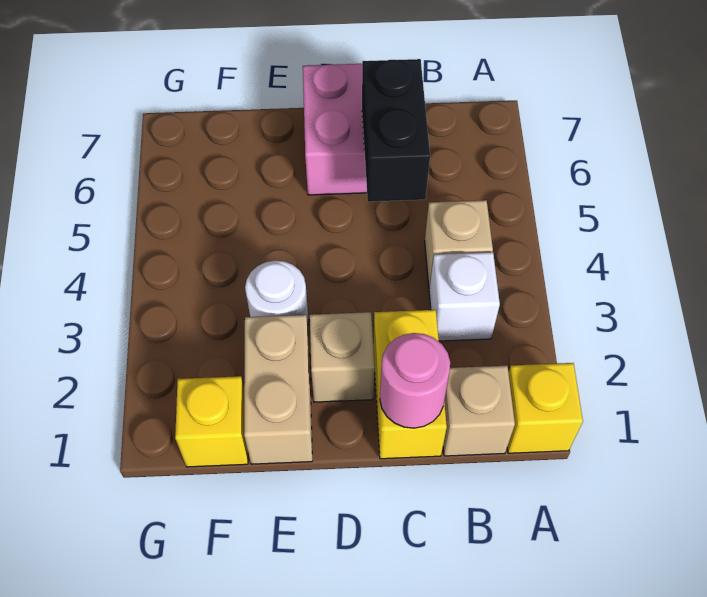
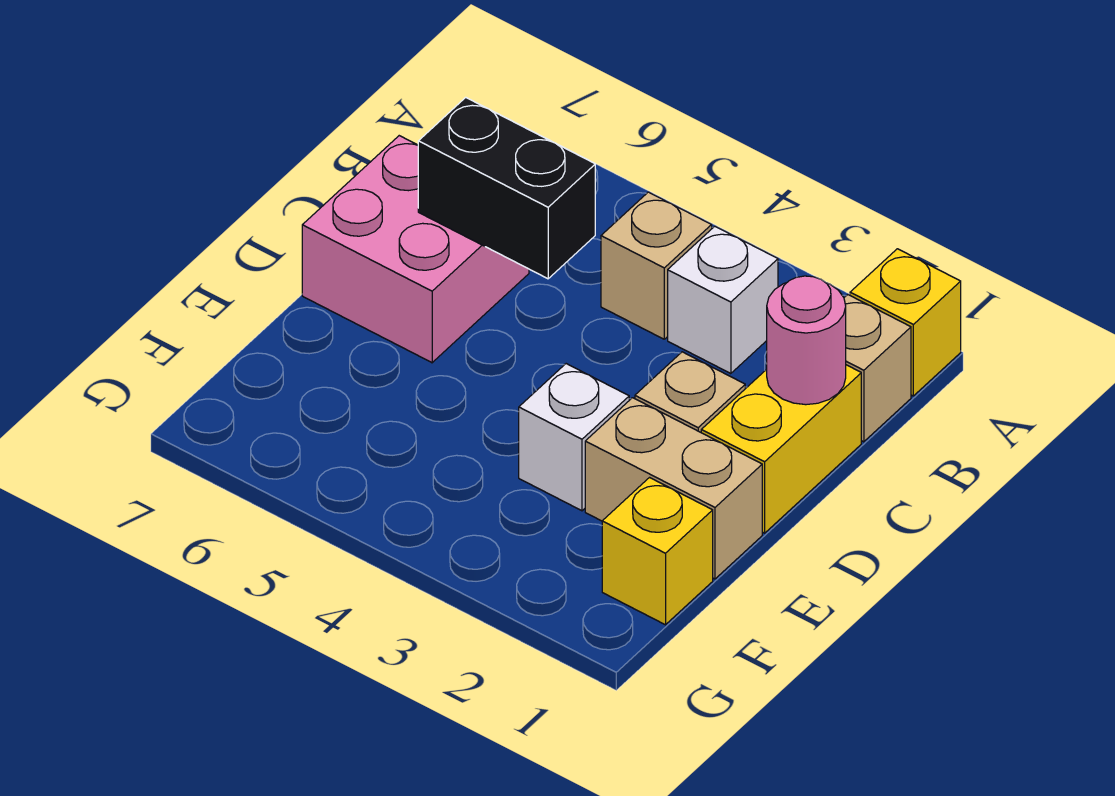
yellow 1x2 brick [373,310,447,459] -> yellow 1x2 brick turned to [701,365,861,533]
white 1x1 round brick [245,260,309,326] -> white 1x1 brick [519,364,629,511]

